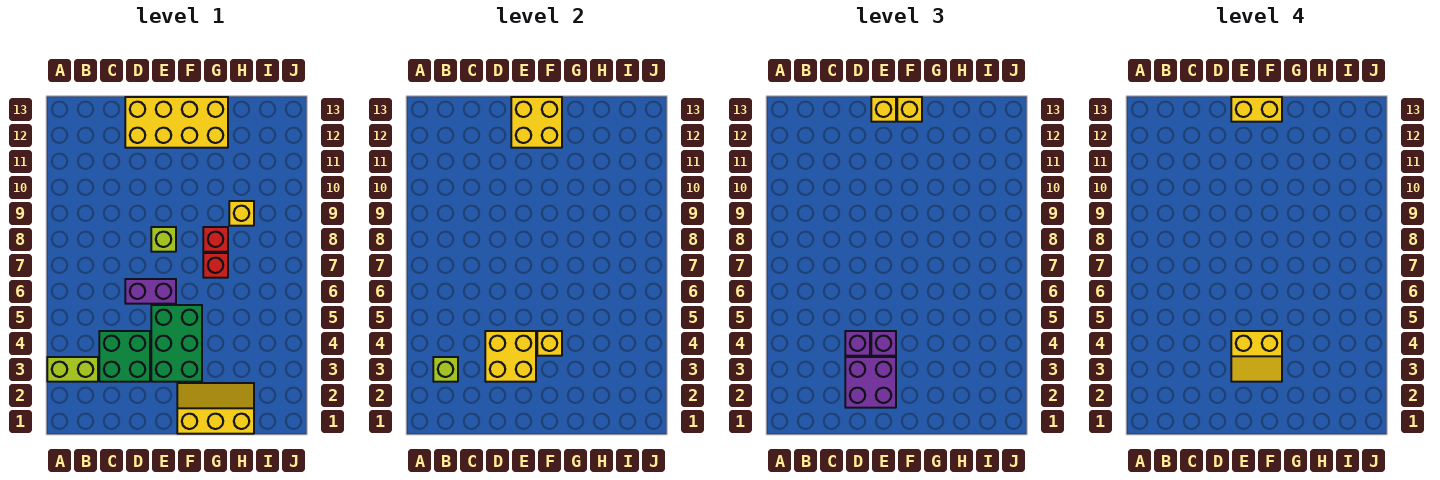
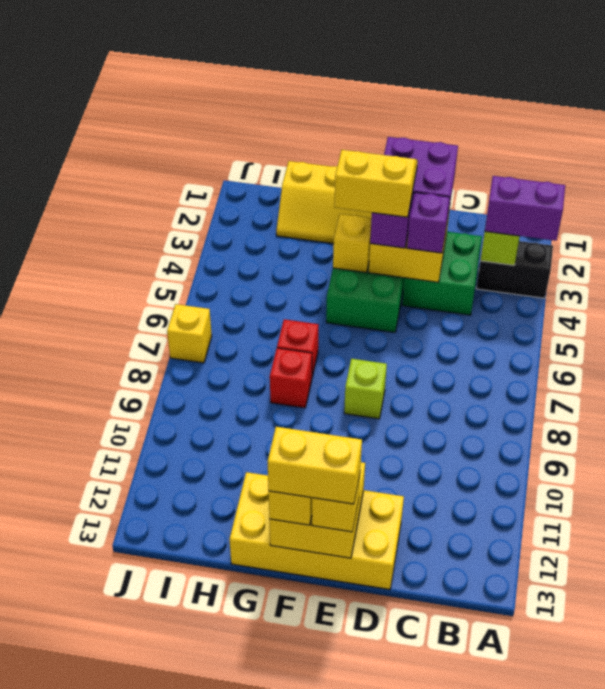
lime 1x2 brick [47,357,98,382] -> black 1x2 brick [476,241,553,298]
purple 1x2 brick [125,279,176,304] -> purple 1x2 brick moved to [485,176,565,241]
yellow 1x1 brick [229,201,254,226] -> yellow 1x1 brick moved to [167,304,212,363]

